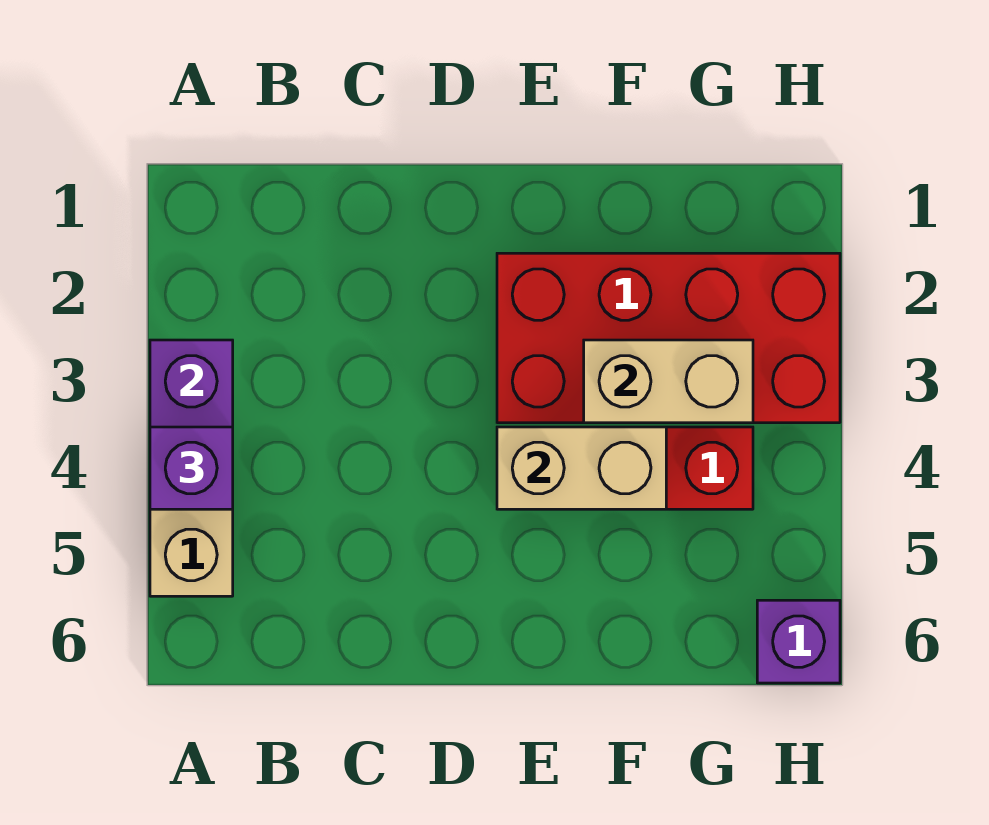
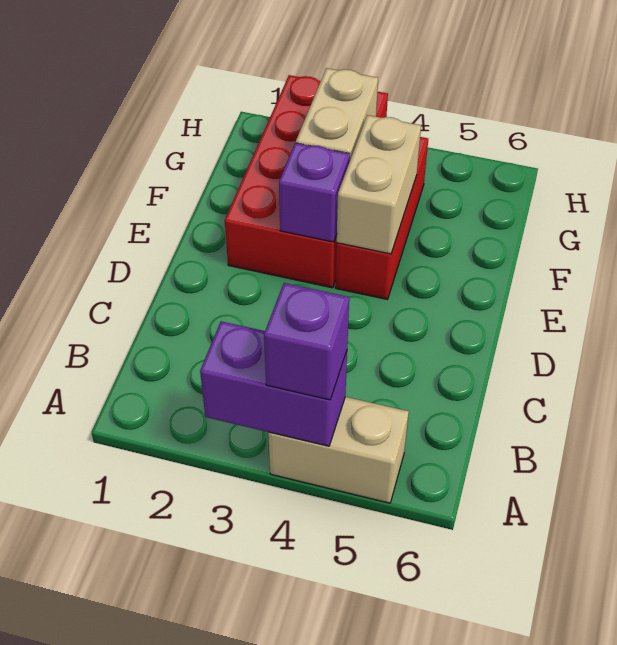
purple 1x1 brick [757,600,840,683] -> purple 1x1 brick moved to [279,143,350,242]

